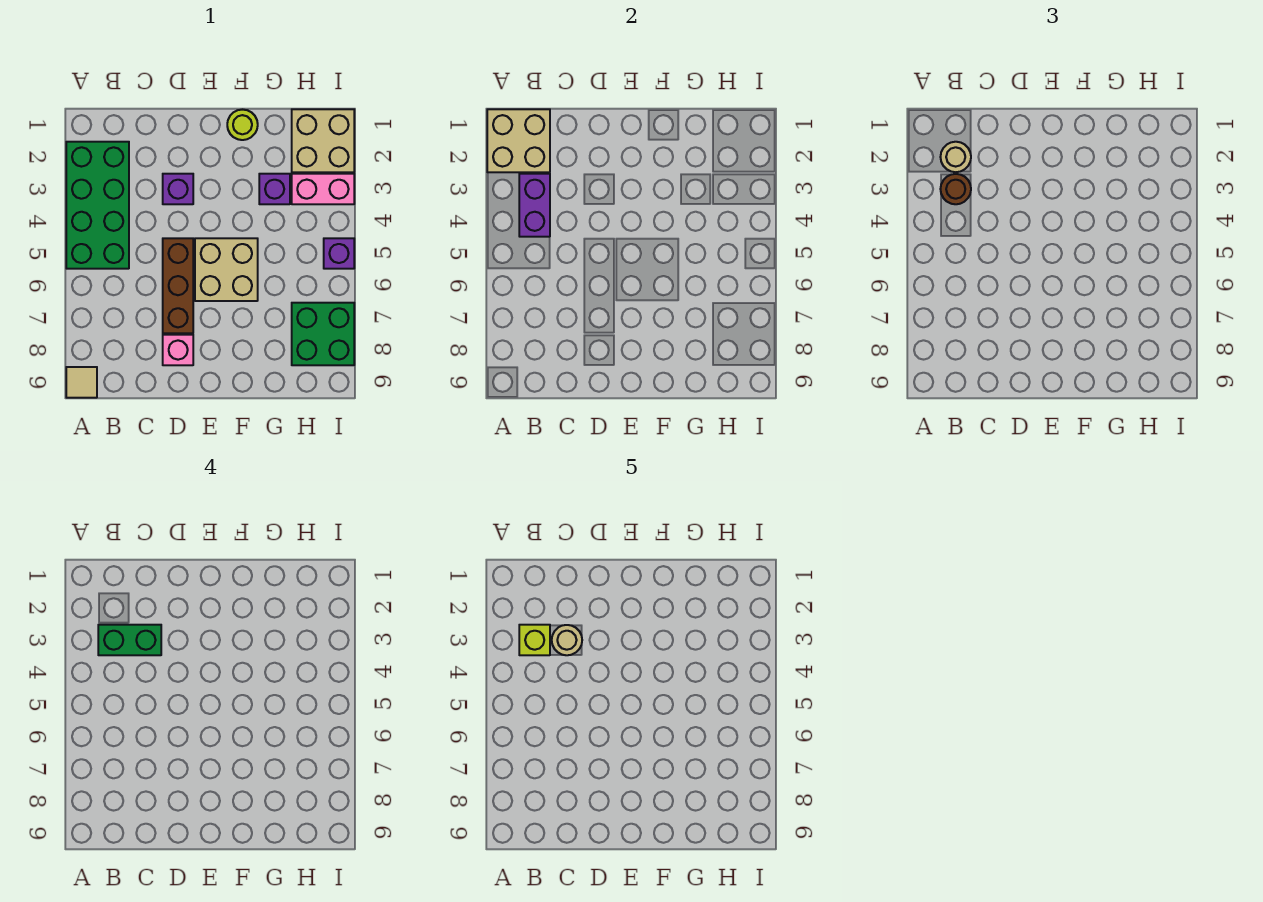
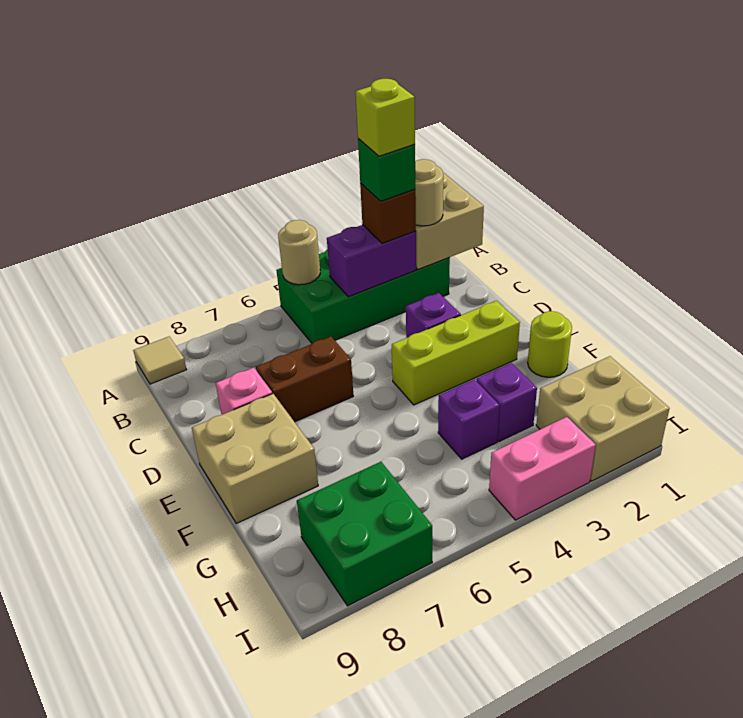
brown 1x1 round brick [941,174,971,204] -> brown 1x1 brick [360,183,416,244]
green 1x2 brick [98,625,161,655] -> green 1x1 brick [358,139,415,201]
tan 1x1 round brick [552,625,582,655] -> tan 1x1 round brick moved to [278,220,320,285]
brown 1x3 brick [163,238,193,333] -> brown 1x2 brick [256,336,353,422]
none -> lime 1x3 brick [392,301,520,405]
tan 2x2 brick [195,238,258,301] -> tan 2x2 brick moved to [192,394,318,523]
pink 1x2 brick [292,174,354,204] -> pink 1x2 brick turned to [489,417,596,520]
purple 1x1 brick [324,238,354,269] -> purple 1x1 brick moved to [438,379,500,459]

